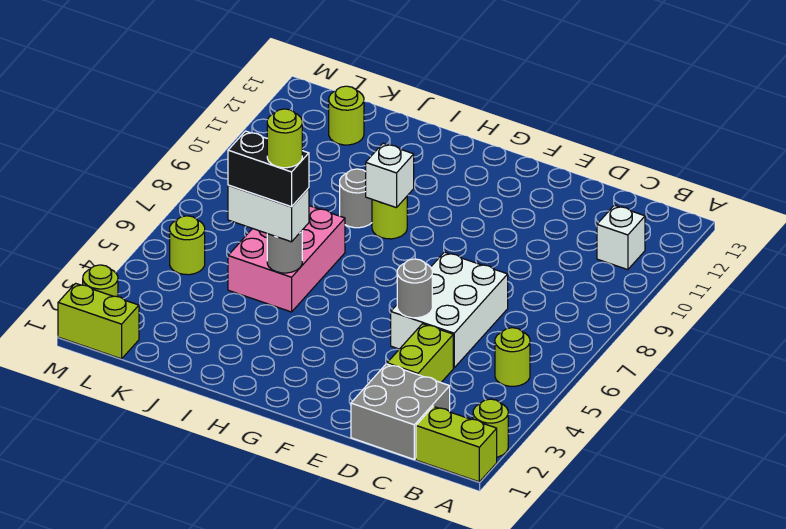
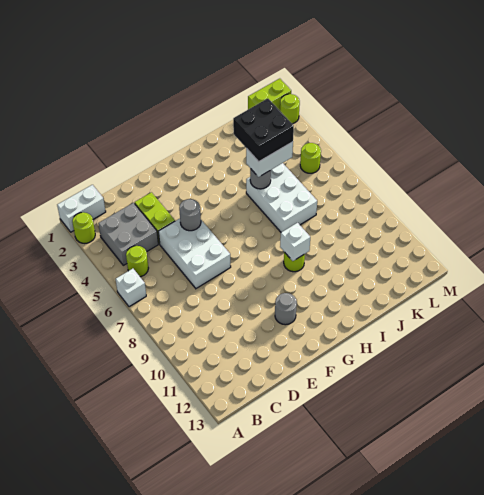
lime 1x2 brick [416,406,497,482] -> white 1x2 brick [57,185,106,232]
white 1x1 brick [597,205,645,270] -> white 1x1 brick moved to [116,269,146,307]
grey 2x2 brick [351,364,450,459] -> grey 2x2 brick moved to [98,203,158,265]
pink 2x3 brick [228,206,345,312] -> white 2x3 brick [246,163,317,232]
black 1x2 brick [228,131,309,207] -> black 2x2 brick [233,98,294,162]
lime 1x1 round brick [267,109,302,168] -> none
grey 1x1 round brick [340,169,372,228] -> grey 1x1 round brick moved to [275,293,297,325]
lime 1x1 round brick [329,86,364,145] -> none

